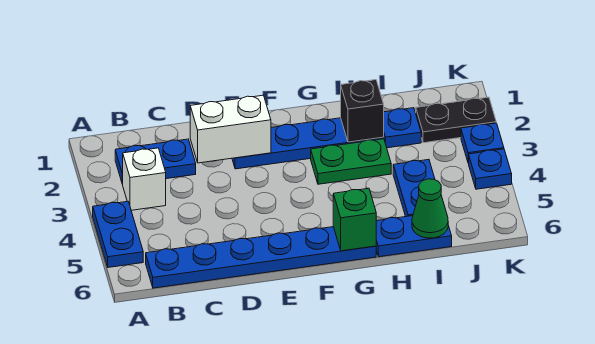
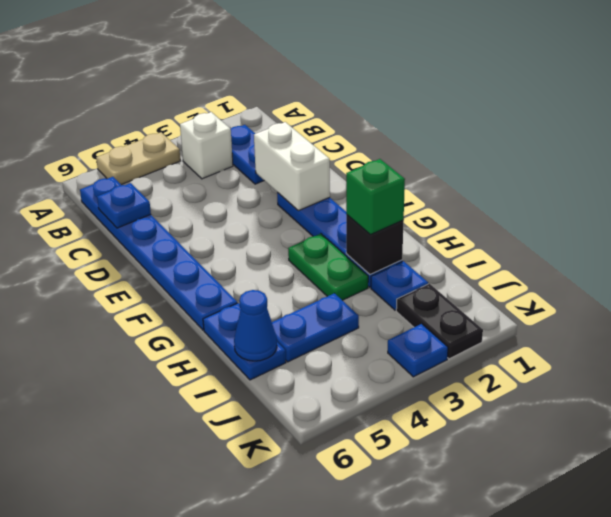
blue 1x2 plate [93,201,143,267] -> tan 1x2 plate [96,132,180,185]
green 1x1 brick [333,188,376,251] -> green 1x1 brick moved to [346,159,405,235]
green 1x1 cone [412,179,448,238] -> blue 1x1 cone [234,290,277,361]
blue 1x1 plate [469,149,512,189] -> blue 1x1 plate moved to [97,183,151,228]

